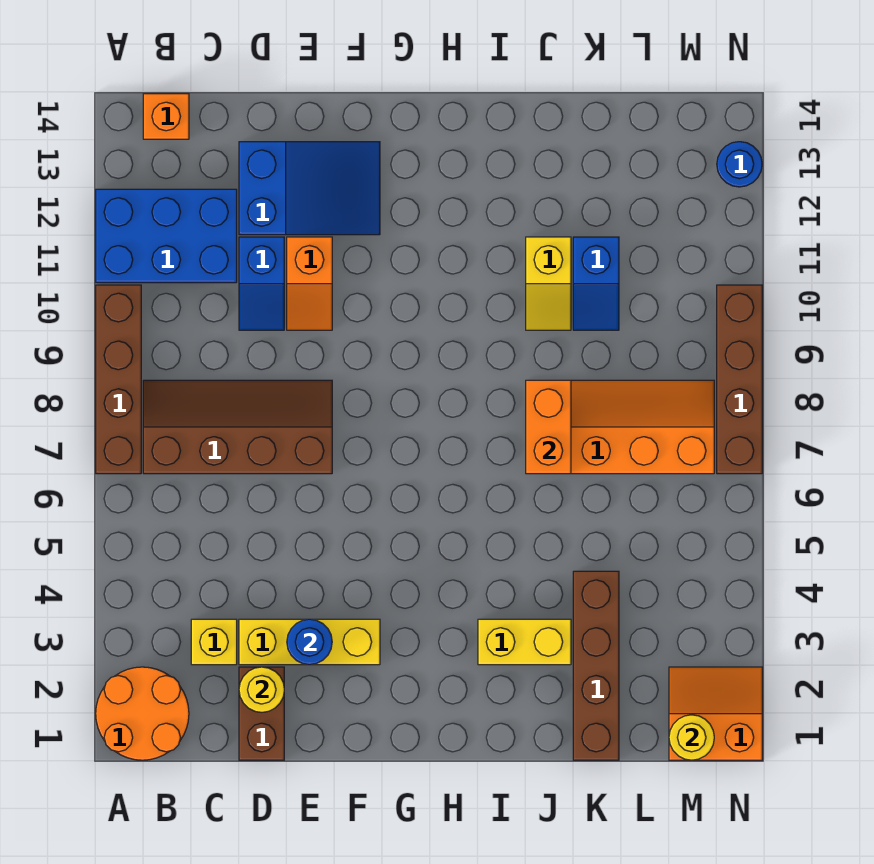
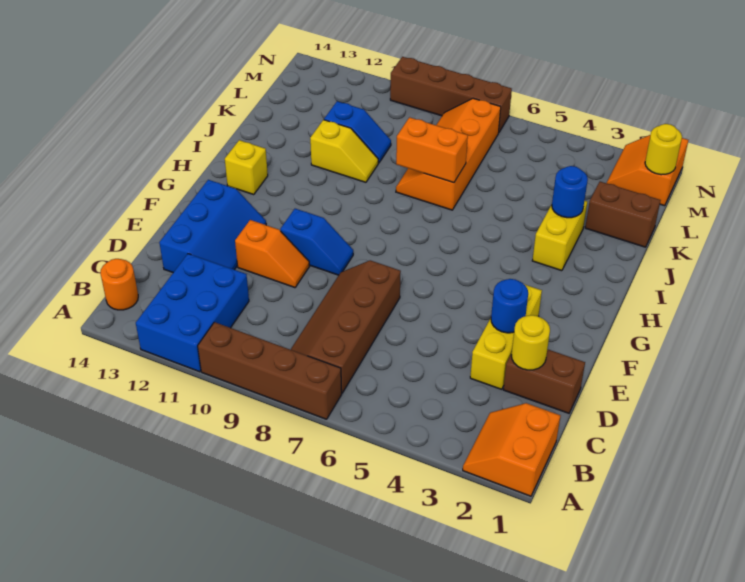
orange 2x2 round brick [96,667,189,760] -> orange 2x2 slope [463,403,560,496]
orange 1x1 brick [143,94,189,139] -> orange 1x1 round brick [100,259,138,310]
yellow 1x1 brick [191,619,237,665] -> yellow 1x1 brick moved to [225,140,268,194]
blue 1x2 slope [239,237,284,330] -> blue 1x2 slope moved to [280,209,353,275]
blue 2x3 slope [239,142,380,235] -> blue 2x3 slope turned to [159,180,266,273]
brown 1x4 brick [573,571,619,760] -> brown 1x2 brick [585,182,660,247]
blue 1x1 round brick [717,142,762,187] -> blue 1x1 round brick moved to [552,166,588,218]

